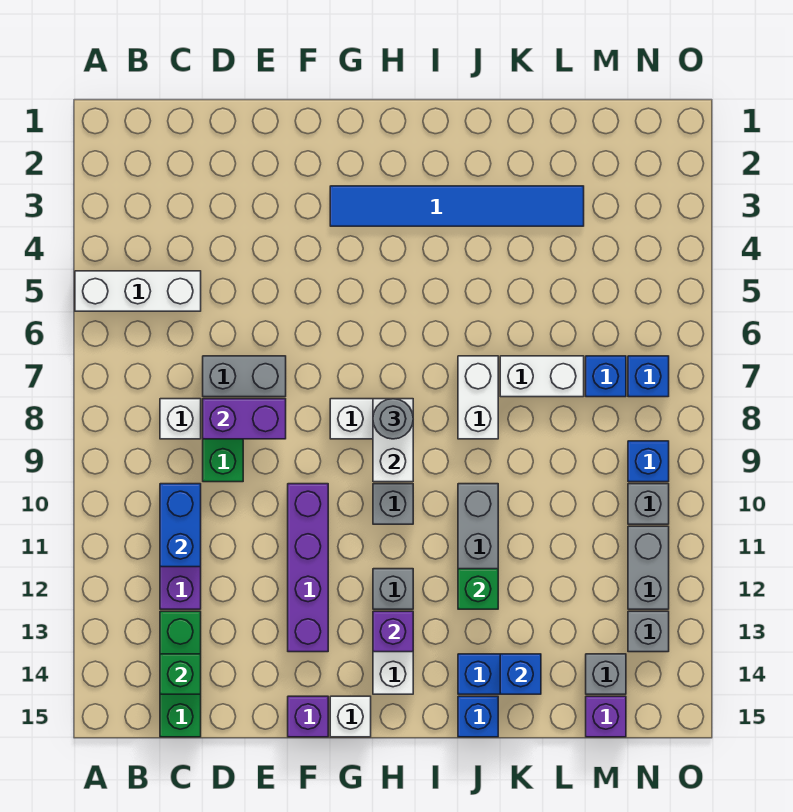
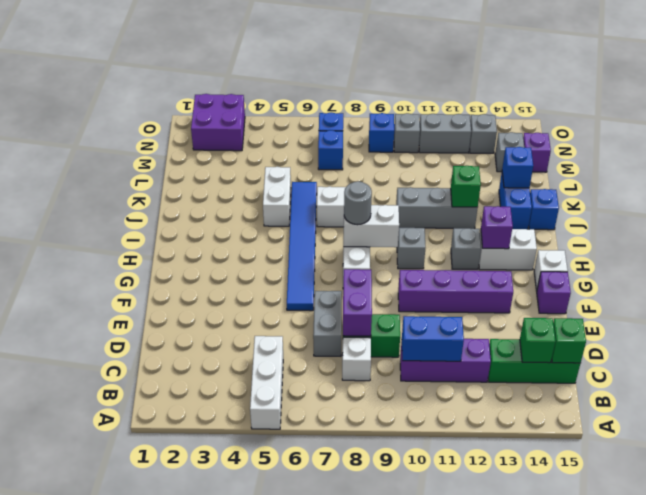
none -> green 1x1 brick [552,318,586,363]
blue 1x6 tile [330,186,584,226] -> blue 1x6 tile moved to [287,182,317,311]
white 1x2 brick [500,356,584,397] -> white 1x2 brick moved to [263,167,291,226]
none -> purple 2x2 brick [191,94,245,151]

